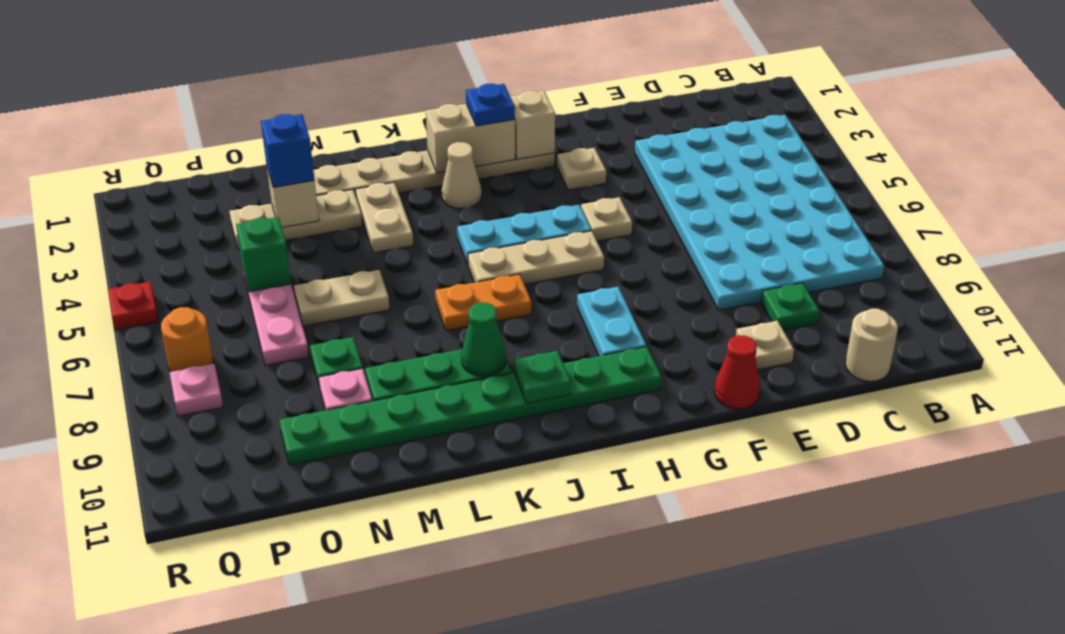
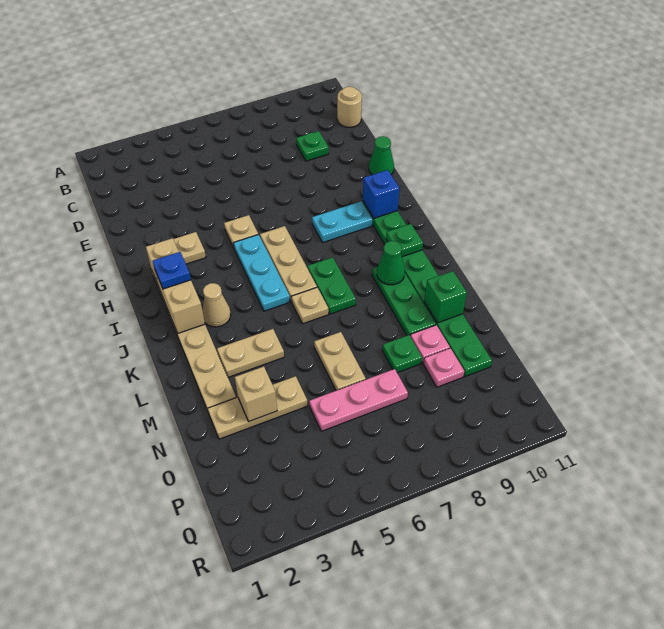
cyan 4x6 plate [635,115,884,310] -> none
tan 1x1 plate [736,321,794,370] -> tan 1x1 plate moved to [291,288,329,324]
red 1x1 cone [714,335,760,409] -> green 1x1 cone [369,136,394,175]
orange 1x2 plate [435,274,531,331] -> green 1x2 plate [308,257,356,314]
tan 1x3 plate [229,190,362,249] -> tan 1x3 plate turned to [208,376,308,439]
blue 1x1 brick [261,114,314,187] -> blue 1x1 brick moved to [363,170,399,218]
green 1x1 brick [236,217,291,292] -> green 1x1 brick moved to [424,271,467,323]
orange 1x1 round brick [161,307,213,372] -> none
pink 1x1 plate [170,364,223,416] -> pink 1x1 plate moved to [423,348,464,387]
red 1x1 plate [108,282,158,330] -> none

